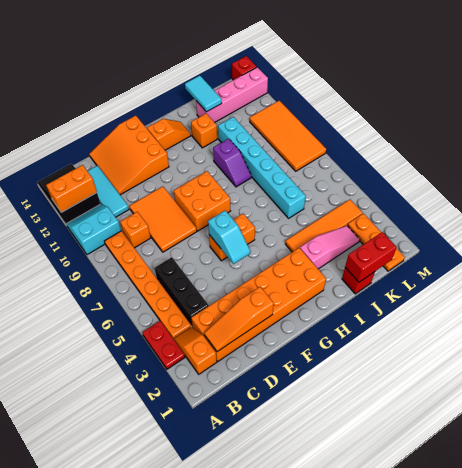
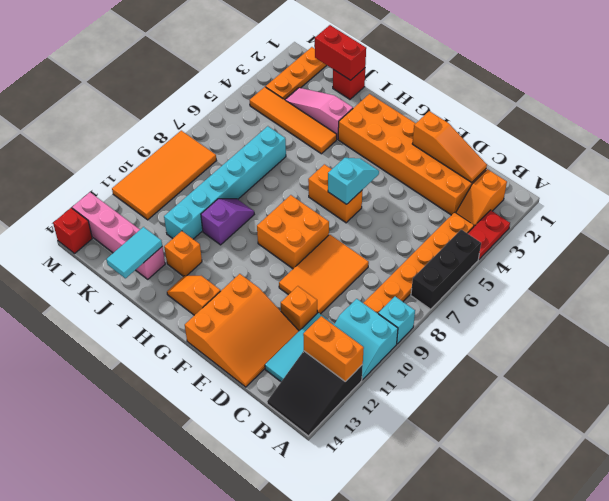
none -> cyan 1x1 brick [378,297,415,344]
black 1x3 brick [154,257,209,327] -> black 1x3 brick moved to [411,230,481,309]
orange 1x1 brick [120,212,151,248] -> orange 1x1 brick moved to [281,286,317,331]

